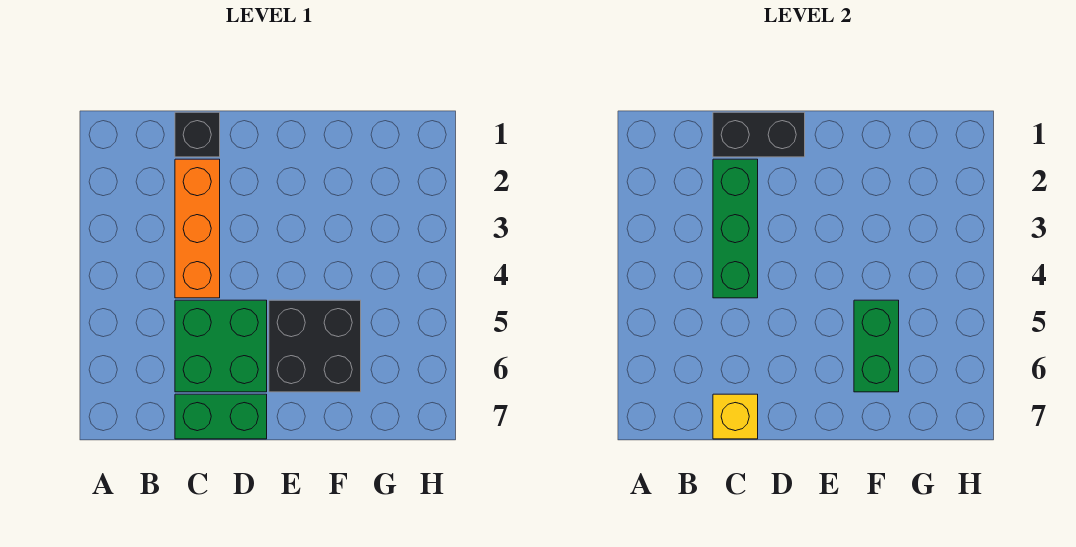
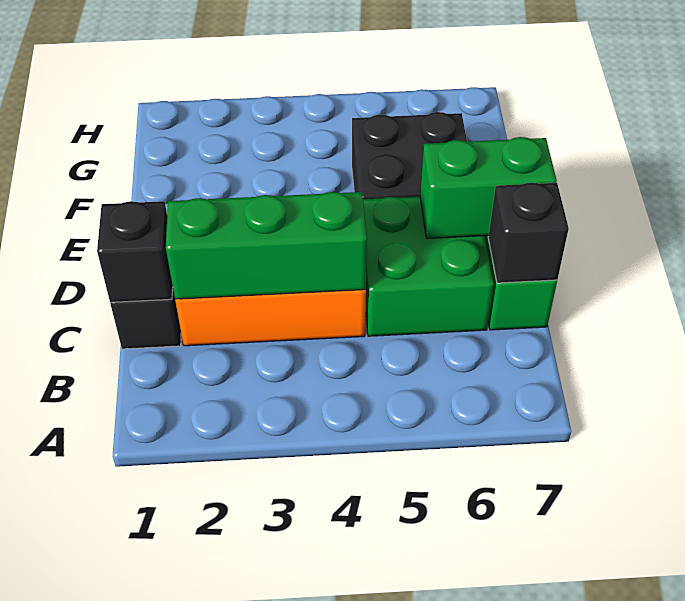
black 1x2 brick [713,112,805,157] -> black 1x1 brick [97,201,173,302]
yellow 1x1 brick [713,394,758,439] -> black 1x1 brick [488,183,569,283]
green 1x2 brick [854,300,899,392] -> green 1x2 brick moved to [420,137,557,239]

